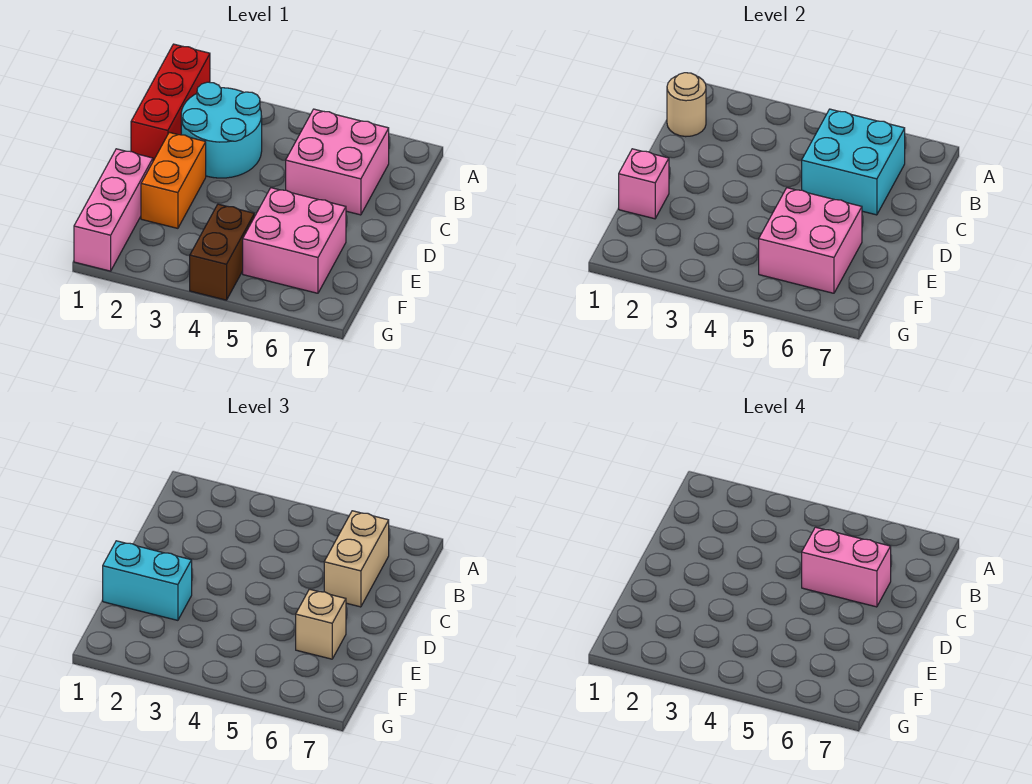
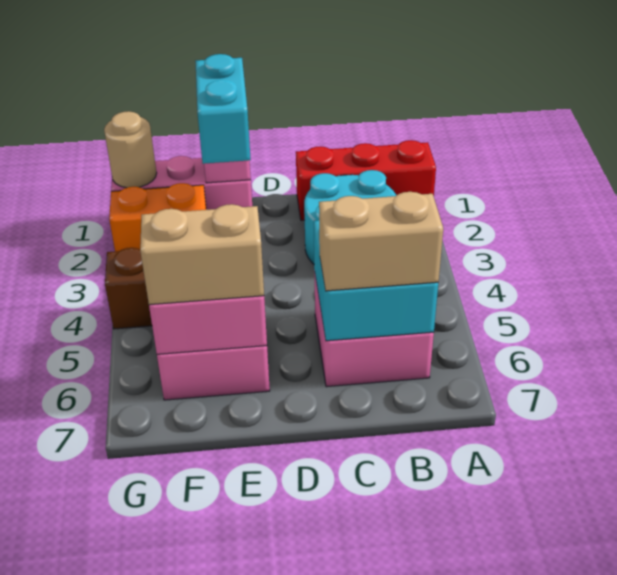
tan 1x1 round brick [667,73,706,137] -> tan 1x1 round brick moved to [104,111,157,188]
pink 1x2 brick [802,527,891,607] -> none
orange 1x2 brick [141,132,206,228] -> orange 1x2 brick moved to [109,183,206,251]
tan 1x1 brick [296,589,346,659] -> tan 1x2 brick [140,204,264,305]

